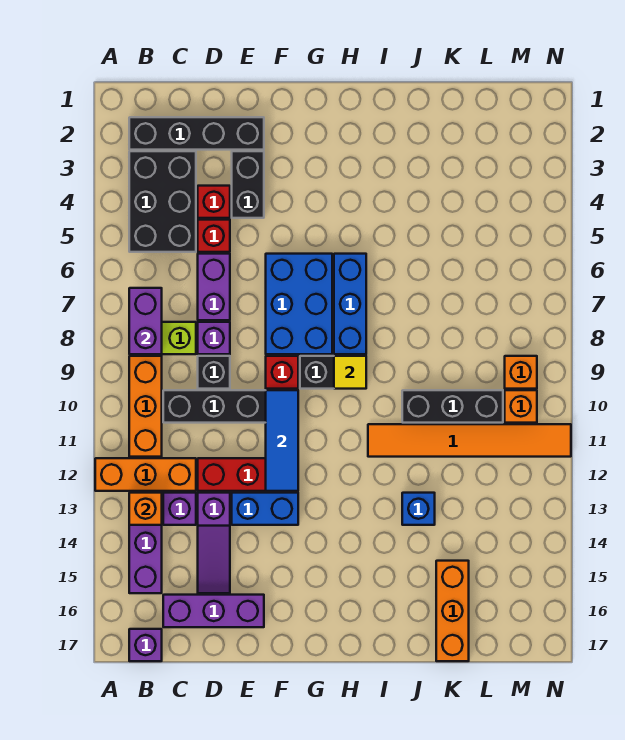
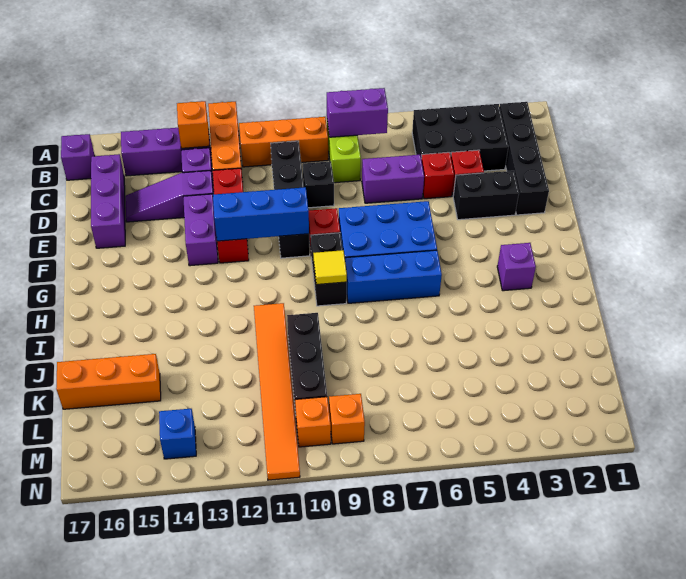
purple 1x1 brick [198,322,230,354] -> purple 1x1 brick moved to [497,243,536,291]
blue 1x2 brick [232,493,298,525] -> purple 1x2 brick [183,194,218,266]
blue 1x3 tile [266,390,298,491] -> blue 1x3 brick [213,187,309,241]
blue 1x1 brick [402,493,435,525] -> blue 1x1 brick moved to [159,409,196,459]

